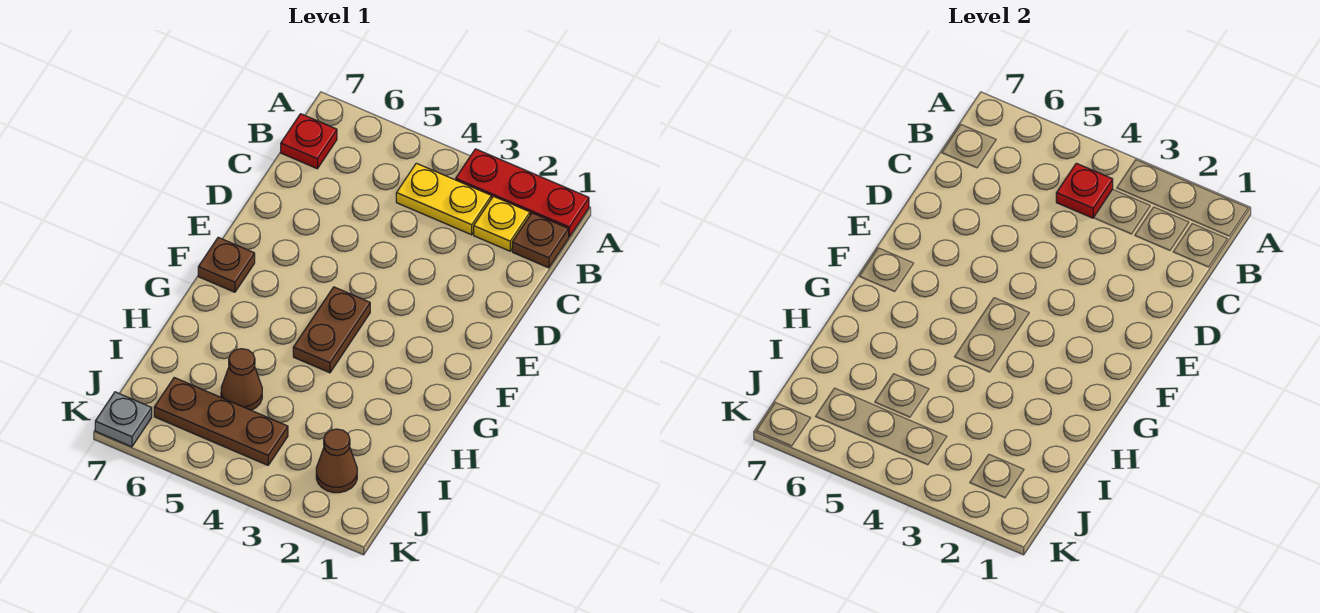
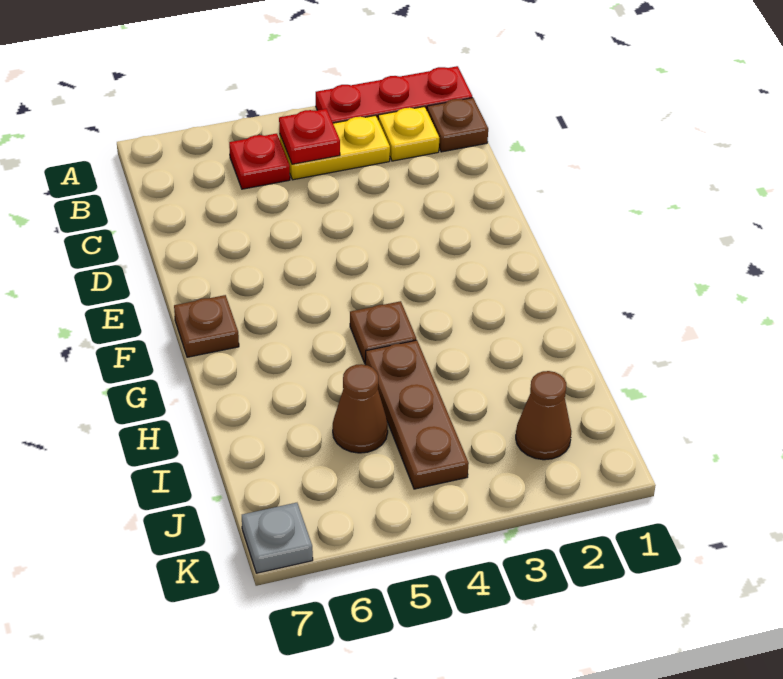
red 1x1 plate [281,114,337,169] -> red 1x1 plate moved to [229,134,290,189]
brown 1x2 plate [293,287,370,373] -> brown 1x1 plate [350,301,416,363]
brown 1x3 plate [154,378,288,465] -> brown 1x3 plate turned to [365,340,469,489]

